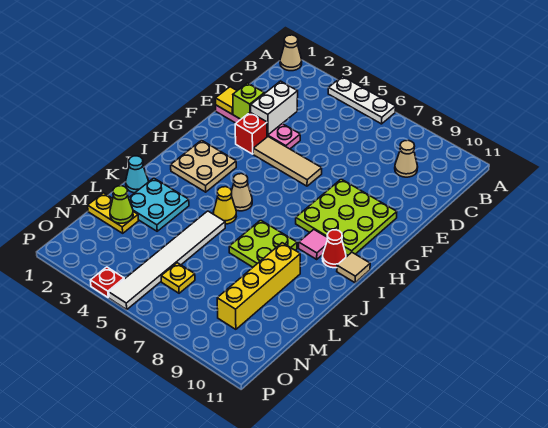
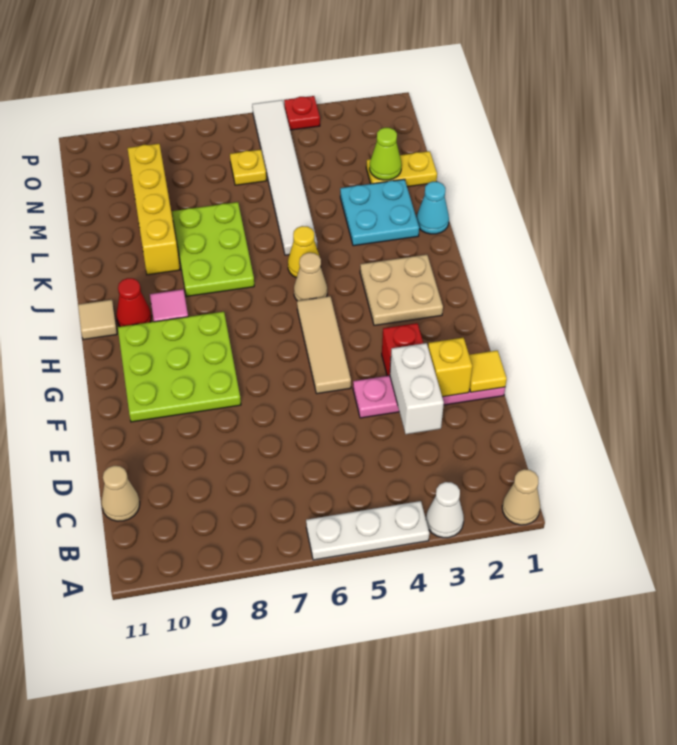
none -> white 1x1 cone [426,482,464,538]
tan 1x1 cone [395,140,418,177] -> tan 1x1 cone moved to [102,466,140,521]
lime 1x1 brick [233,83,264,119] -> yellow 1x1 brick [428,338,472,397]
tan 1x3 tile [253,137,322,186] -> tan 1x3 tile turned to [297,296,351,394]
lime 2x2 plate [229,220,297,267] -> lime 2x3 plate [172,202,254,296]

